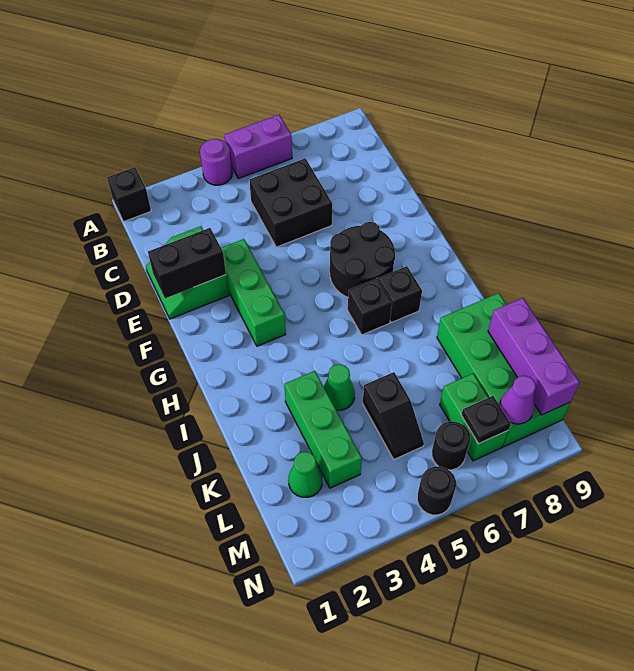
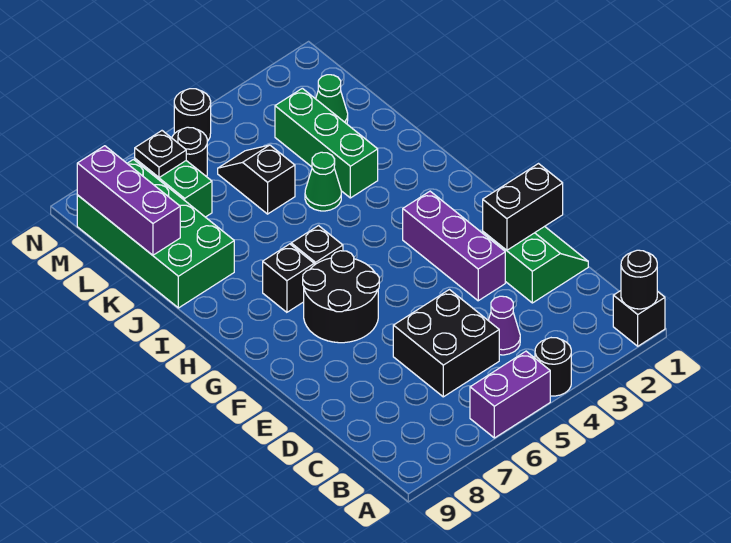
none -> black 1x1 round brick [621,250,657,309]
purple 1x1 round brick [200,139,232,185] -> black 1x1 round brick [535,338,571,396]
green 1x3 brick [221,239,286,346] -> purple 1x3 brick [403,191,505,301]
purple 1x1 cone [499,376,536,424] -> purple 1x1 cone moved to [488,296,520,355]

